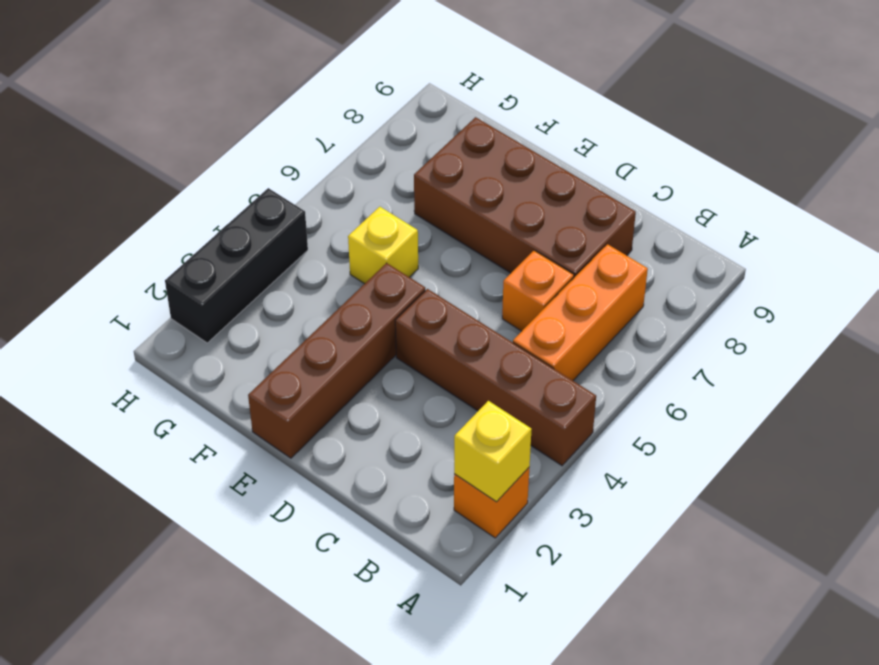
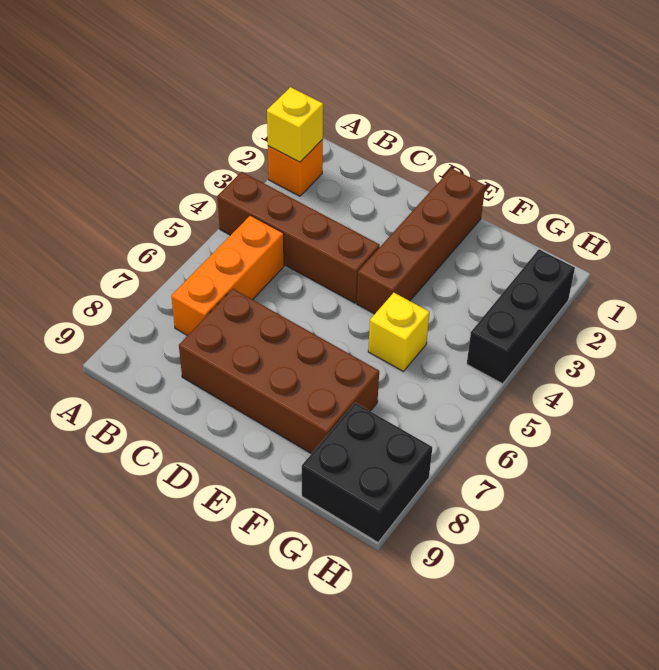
orange 1x1 brick [502,251,574,331] -> none
none -> black 2x2 brick [302,403,432,542]

